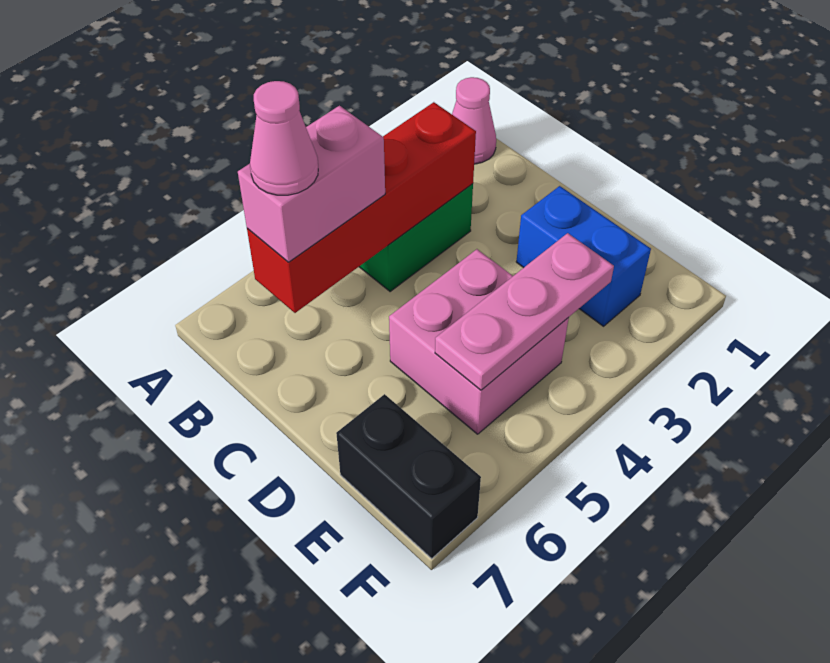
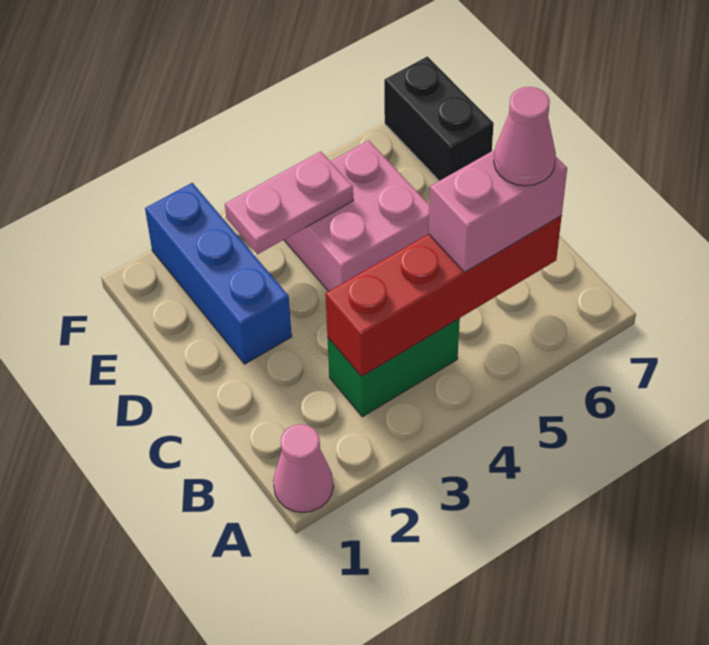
blue 1x2 brick [516,186,651,326] -> blue 1x3 brick [145,183,292,364]
pink 1x3 plate [435,233,614,390] -> pink 1x2 plate [225,151,353,254]

